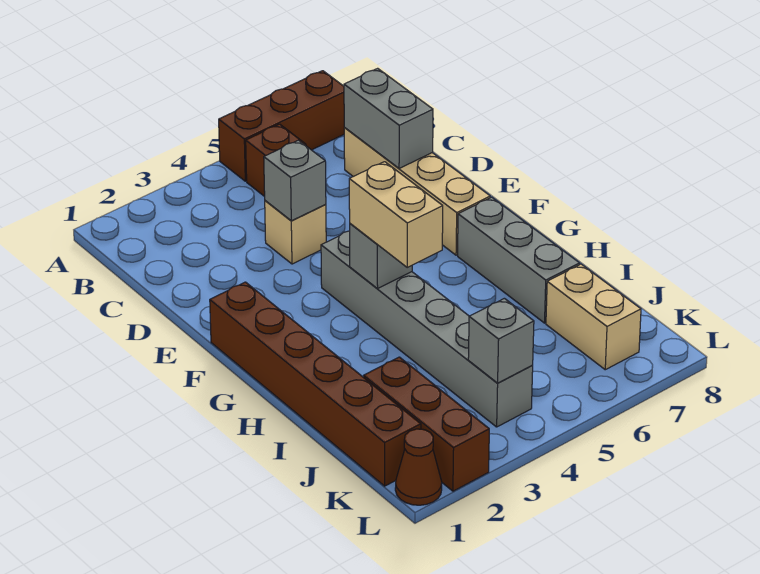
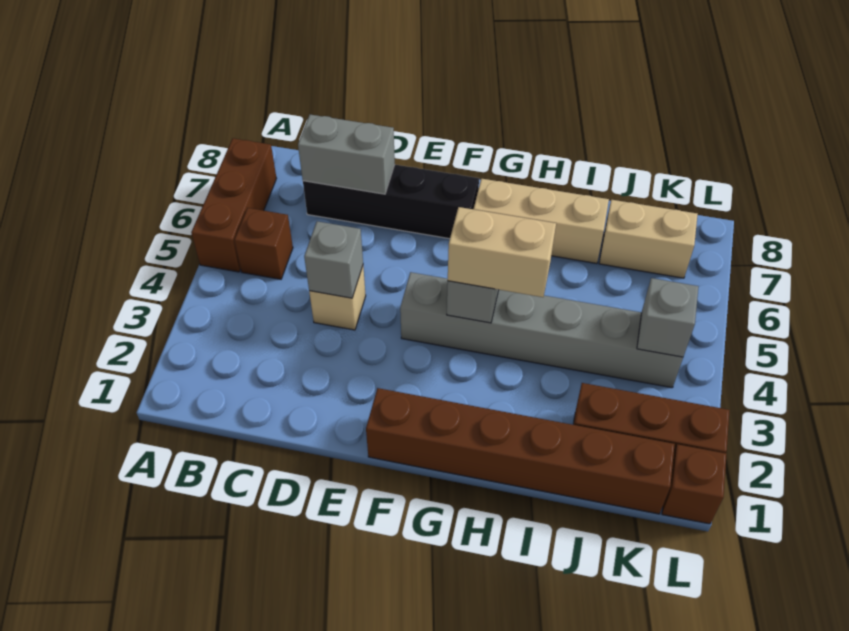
tan 1x4 brick [344,128,490,255] -> black 1x4 brick [303,165,479,239]
grey 1x3 brick [458,197,580,323] -> tan 1x3 brick [474,179,609,264]
brown 1x1 cone [395,429,442,505] -> brown 1x1 brick [662,444,727,524]

